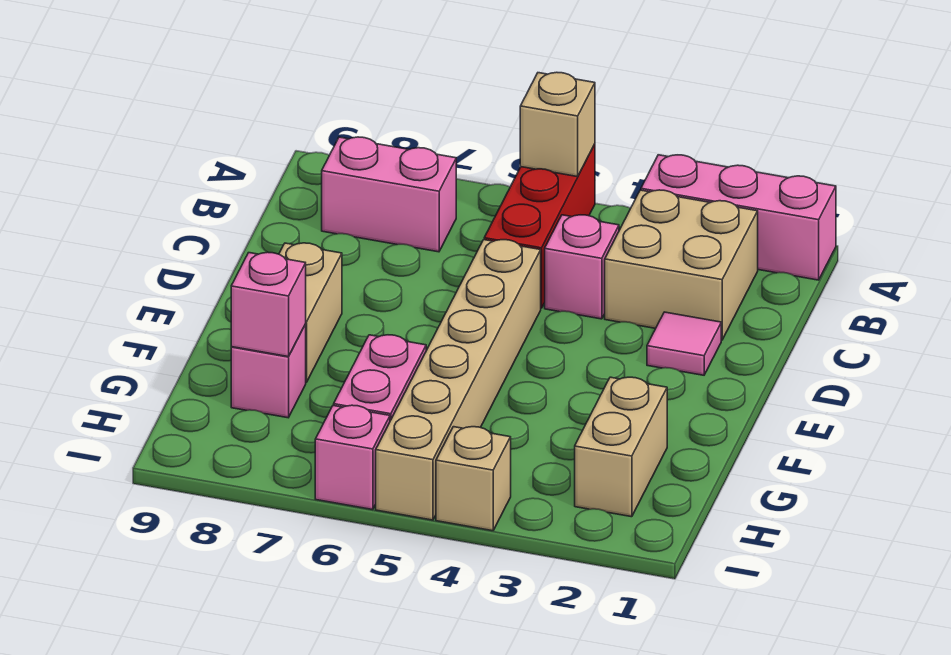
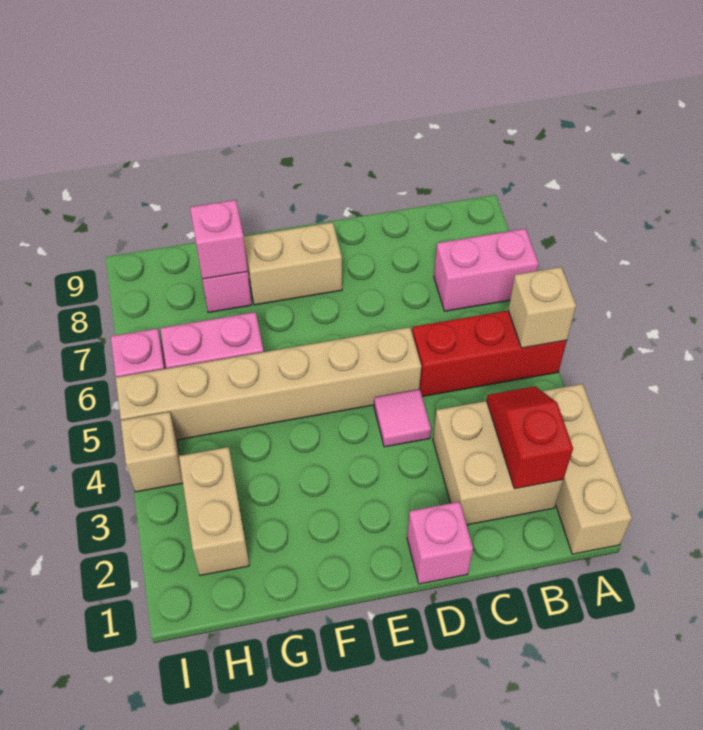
pink 1x3 brick [641,155,836,280] -> tan 1x3 brick [542,384,632,554]
none -> red 1x2 slope [487,386,573,489]
pink 1x2 brick [322,137,456,252] -> pink 1x2 brick turned to [434,229,538,311]
pink 1x1 brick [545,215,619,319] -> pink 1x1 brick moved to [407,502,473,584]
pink 1x1 tile [647,312,721,375] -> pink 1x1 tile moved to [374,389,431,447]
tan 1x2 brick [575,377,667,517] -> tan 1x2 brick turned to [179,447,249,575]

